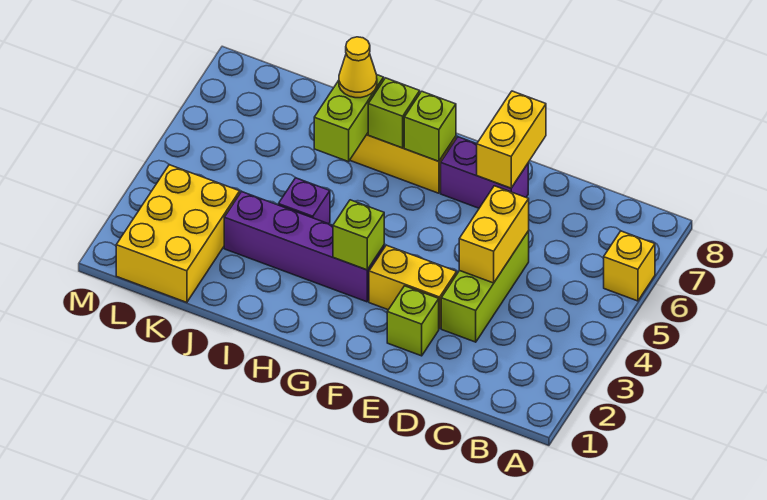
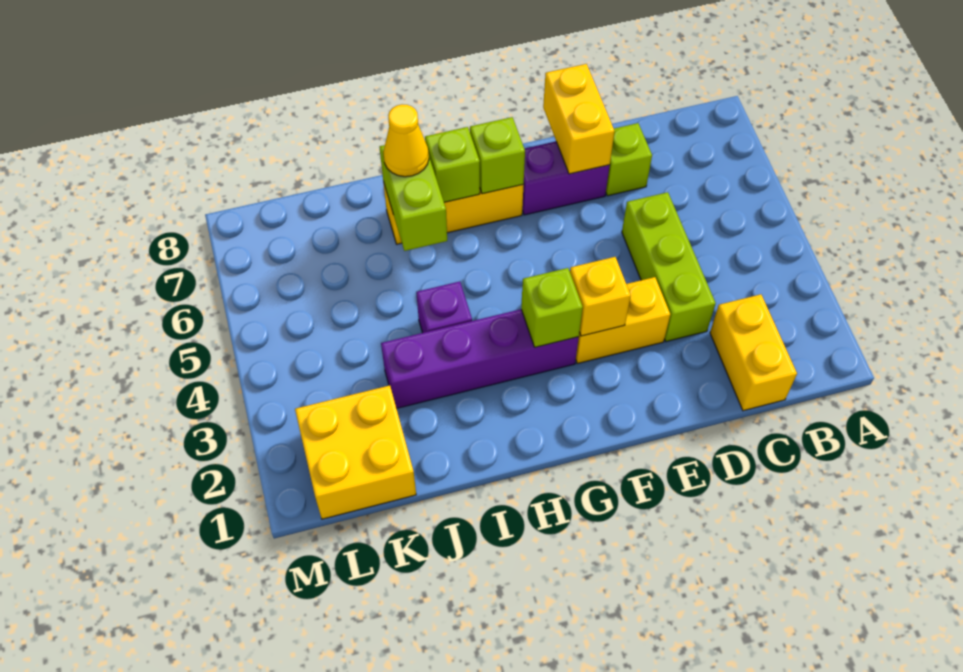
yellow 1x1 brick [604,231,655,301] -> yellow 1x1 brick moved to [570,257,631,336]
yellow 1x2 brick [459,186,529,283] -> yellow 1x2 brick moved to [710,294,797,411]
lime 1x1 brick [387,286,439,356] -> lime 1x1 brick moved to [606,123,652,196]
yellow 2x3 brick [116,165,240,302] -> yellow 2x2 brick [295,385,416,519]

